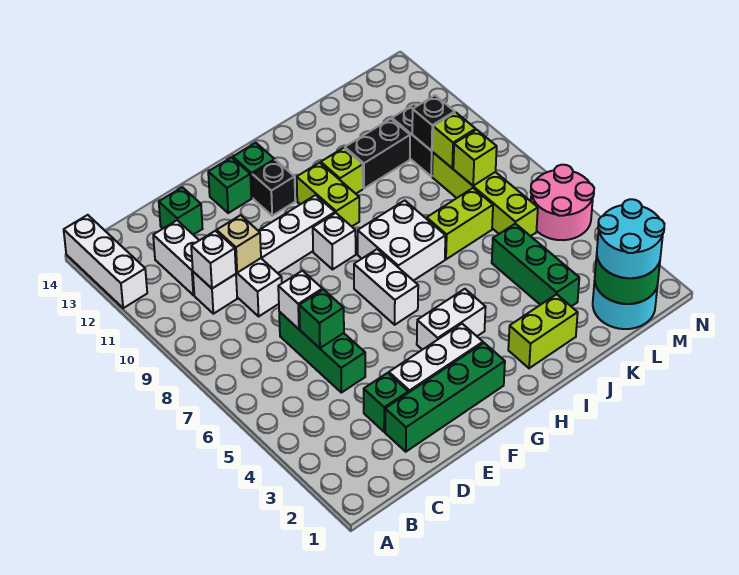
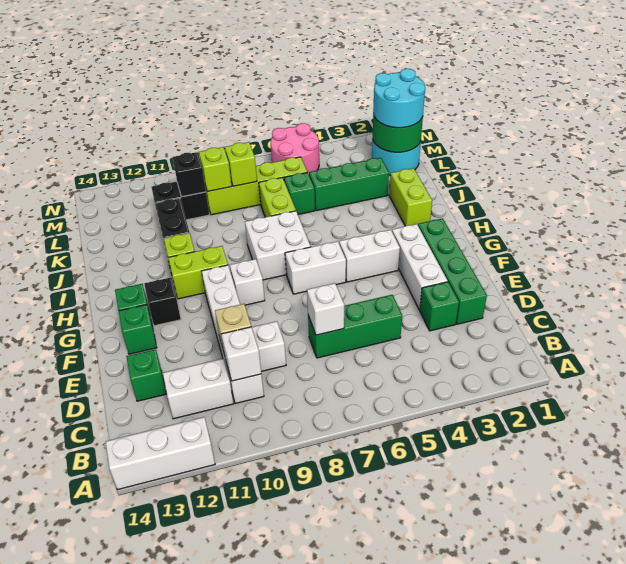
green 1x1 brick [299,290,344,348] -> green 1x1 brick moved to [284,172,315,214]
white 1x2 brick [417,289,486,350] -> white 1x2 brick turned to [339,230,400,282]

